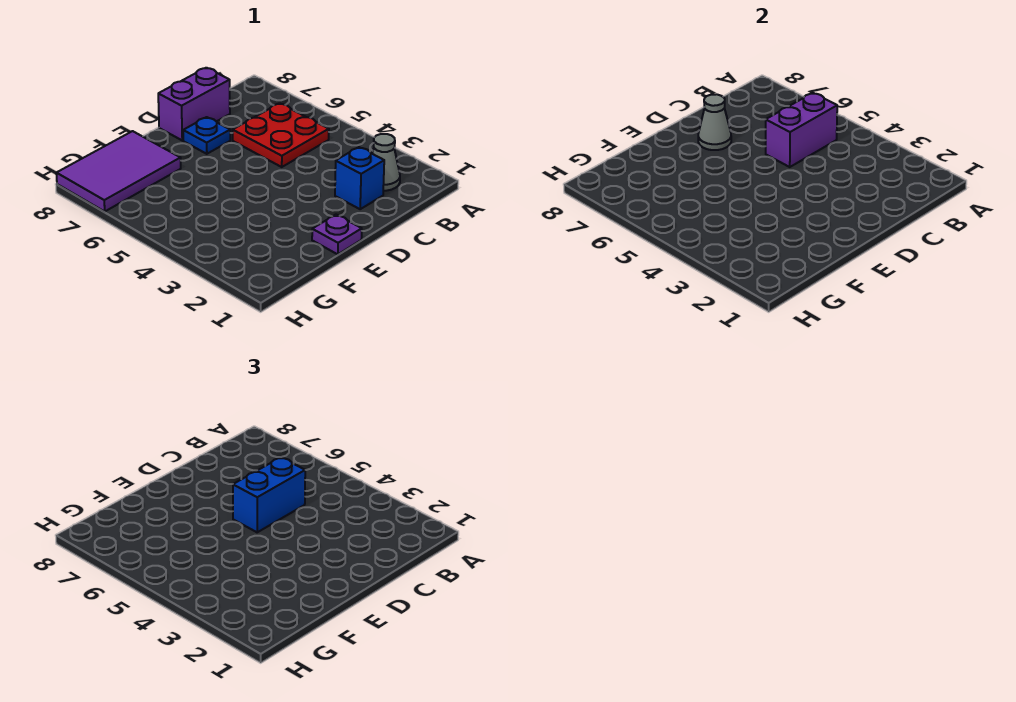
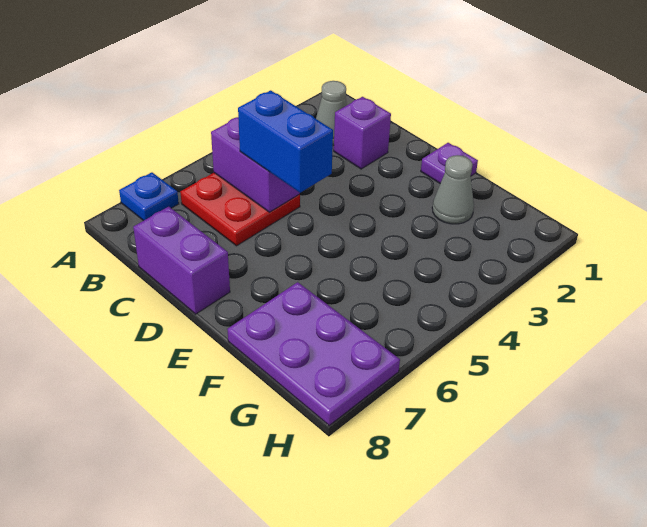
blue 1x1 brick [335,147,384,209] -> purple 1x1 brick [334,97,391,169]
blue 1x1 plate [183,117,230,154] -> blue 1x1 plate moved to [119,172,179,221]
grey 1x1 cone [698,94,731,150] -> grey 1x1 cone moved to [432,155,474,224]
purple 2x3 tile [56,131,181,211] -> purple 2x3 plate [227,282,400,425]

